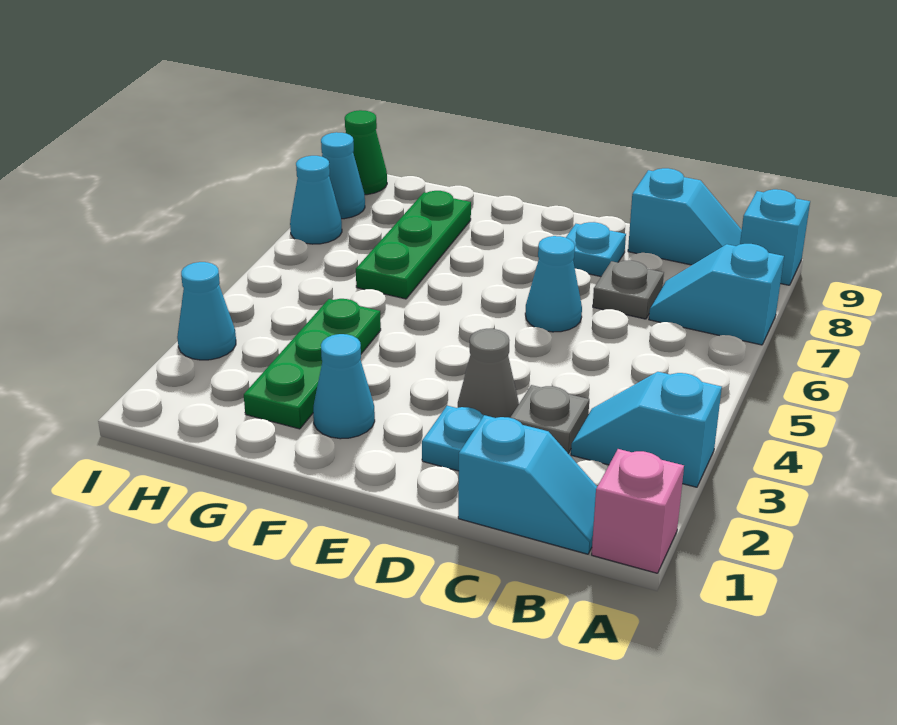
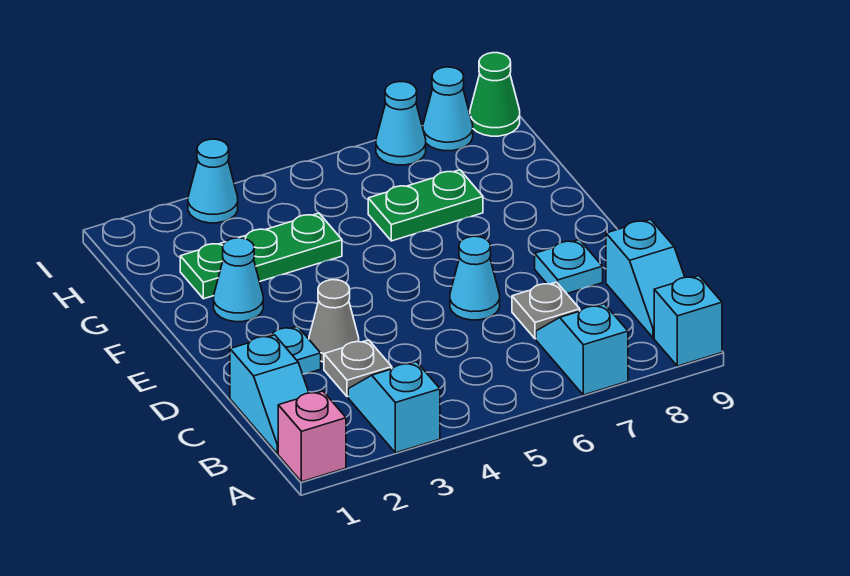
green 1x3 plate [356,191,471,299] -> green 1x2 plate [368,170,483,241]

